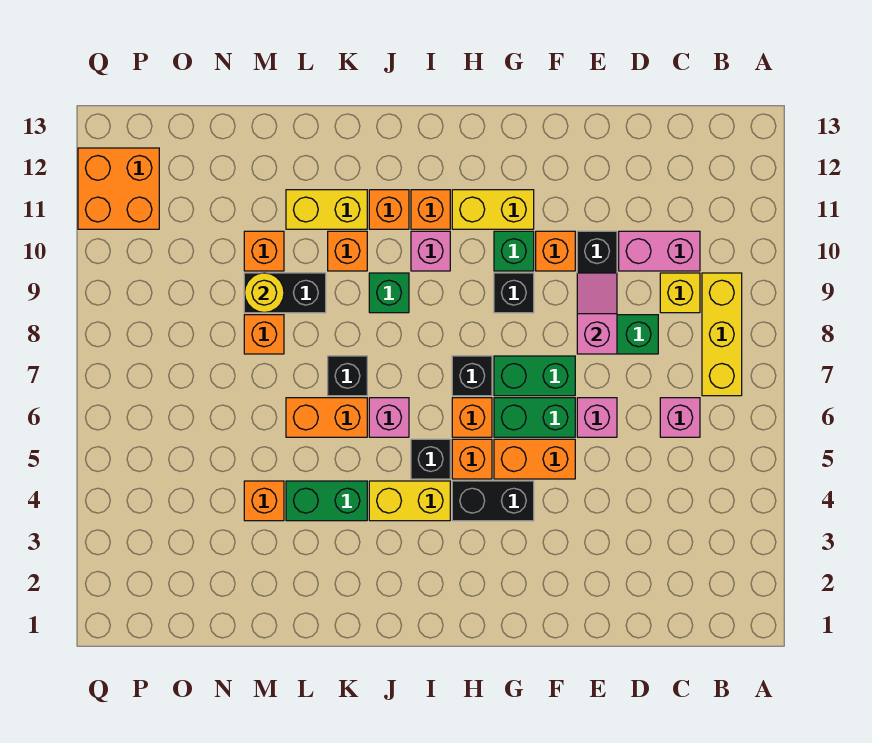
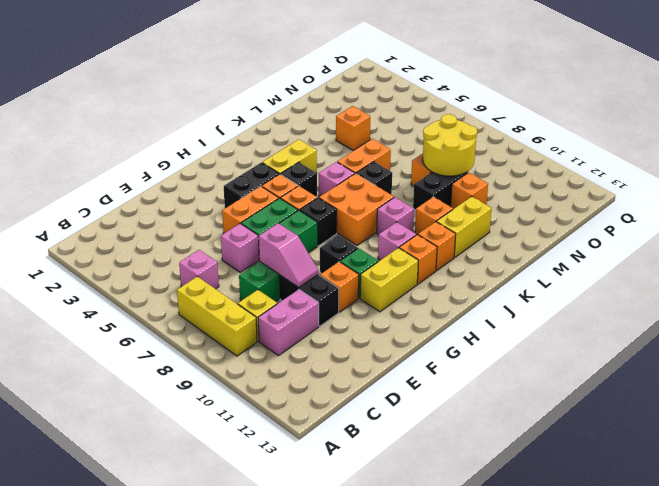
green 1x1 brick [369,273,409,313] -> pink 1x1 brick [377,197,414,235]
green 1x2 brick [286,481,367,521] -> none
yellow 1x1 round brick [244,273,284,313] -> yellow 2x2 round brick [423,114,477,176]
orange 2x2 brick [78,148,159,229] -> orange 2x2 brick moved to [319,173,394,245]

